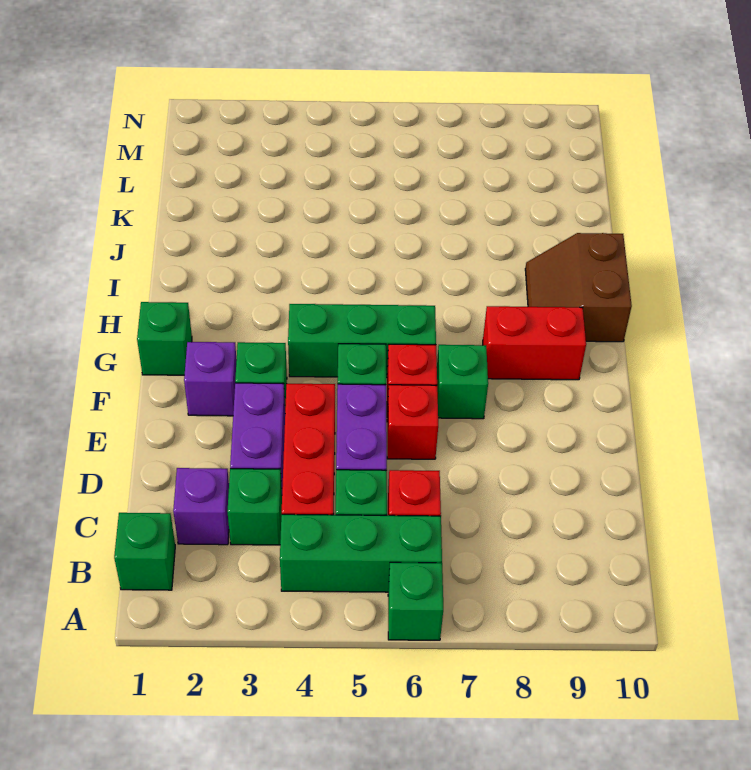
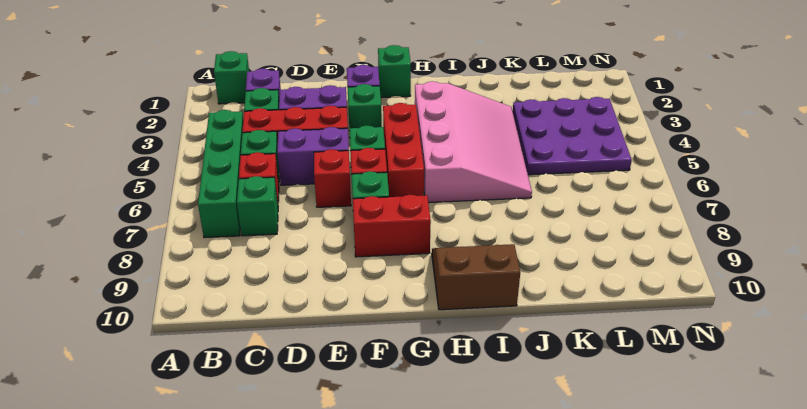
green 1x1 brick [388,562,443,640] -> green 1x1 brick moved to [237,176,278,236]
green 1x3 brick [280,514,442,592] -> green 1x4 brick [198,110,243,238]
green 1x3 brick [288,304,436,378] -> red 1x3 brick [383,103,424,197]
red 1x2 brick [483,306,586,380] -> red 1x2 brick turned to [353,195,431,257]
none -> pink 3x4 slope [415,81,532,203]
none -> purple 3x3 plate [513,97,632,175]

